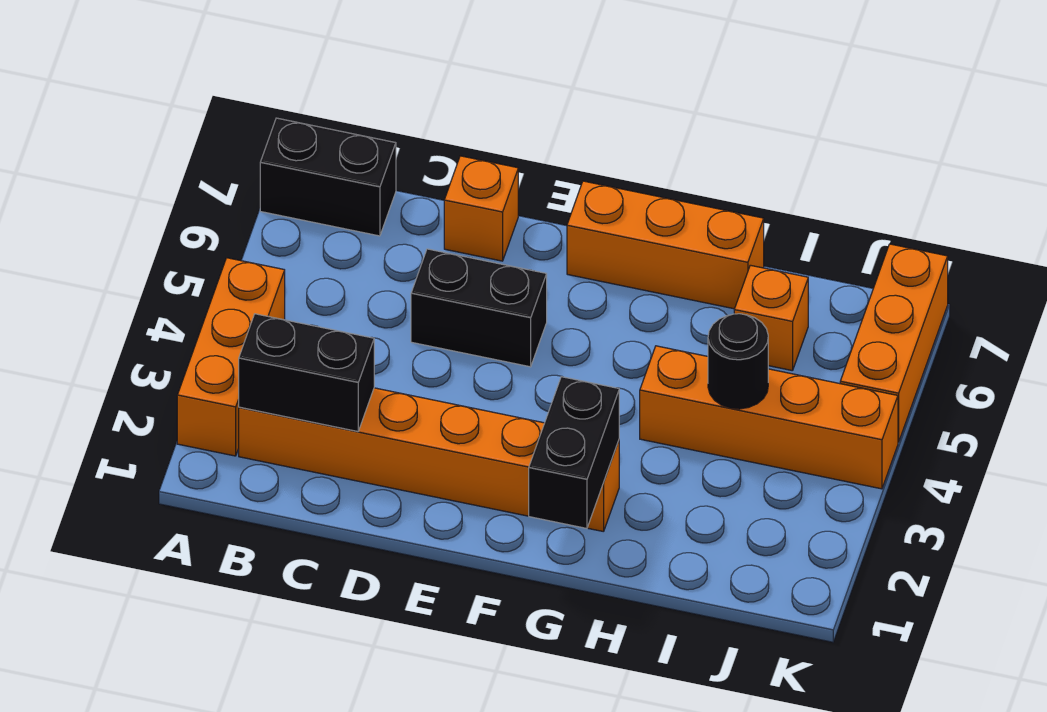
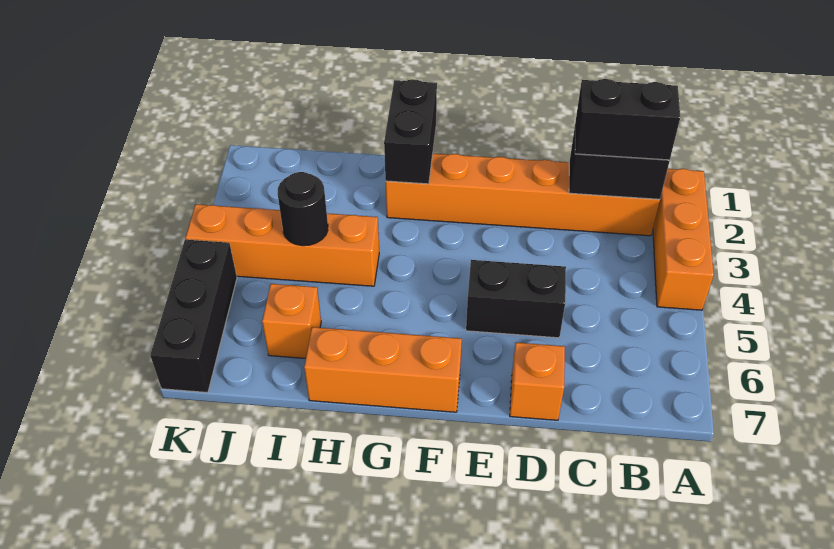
black 1x2 brick [260,118,396,236] -> black 1x2 brick moved to [575,79,680,160]
orange 1x3 brick [840,244,948,442] -> black 1x3 brick [150,240,237,393]

